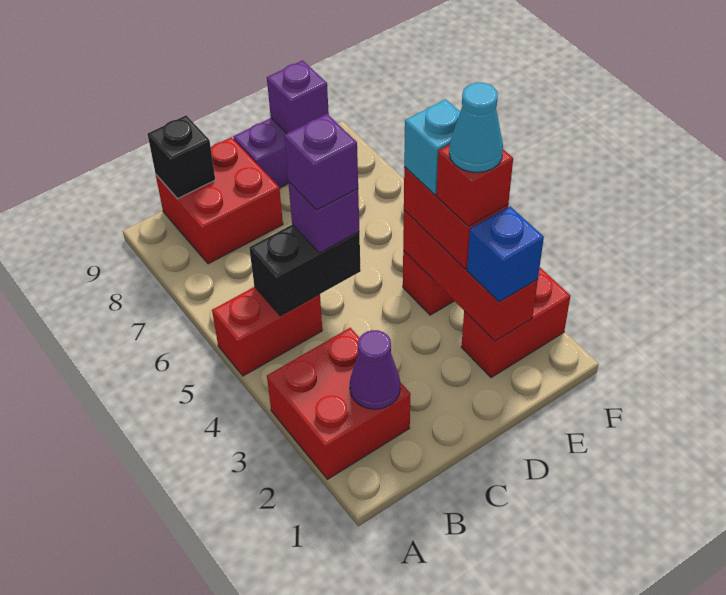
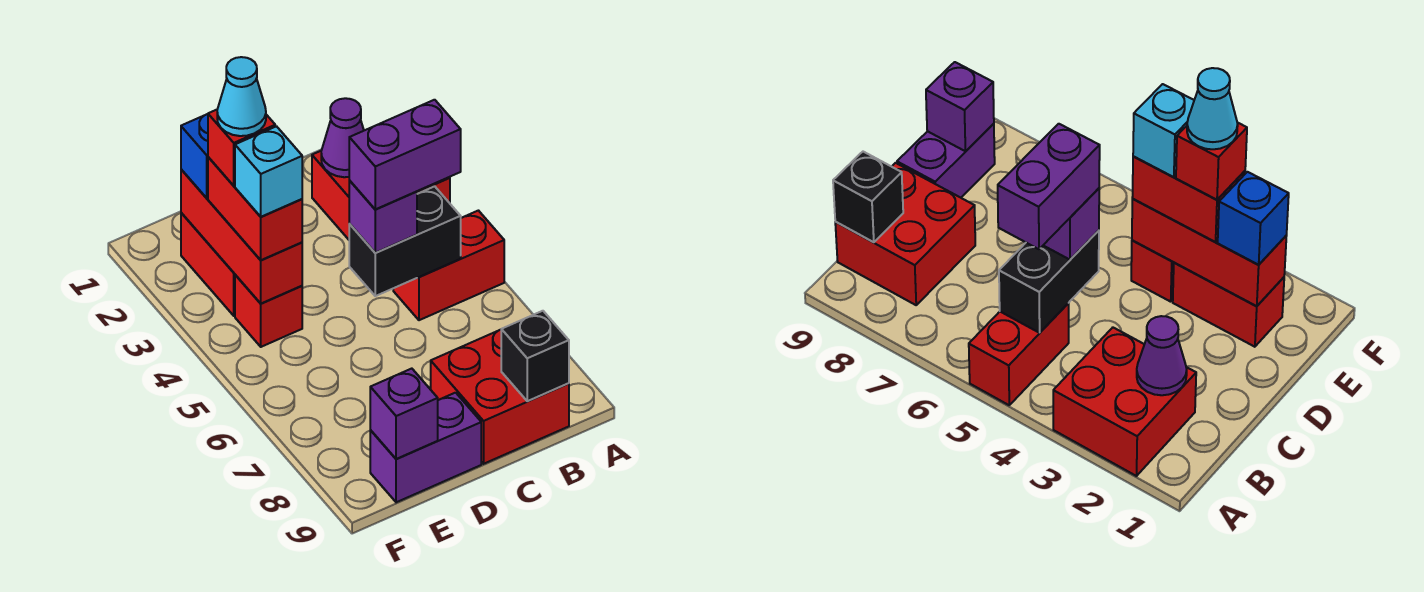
purple 1x1 brick [284,114,358,210] -> purple 1x2 brick [349,100,461,210]
red 1x2 brick [461,268,570,378] -> red 1x2 brick turned to [181,213,235,316]

